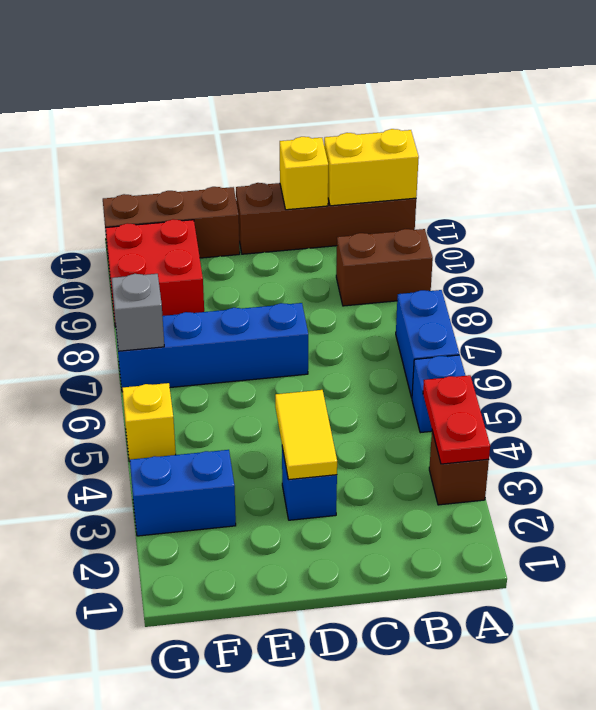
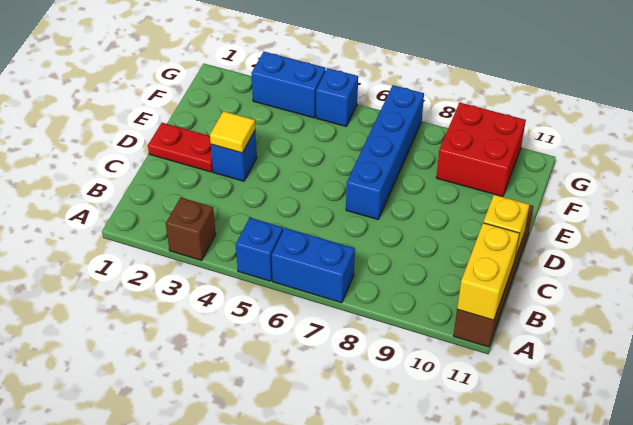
red 1x2 plate [423,375,490,464] -> red 1x2 plate moved to [148,123,213,172]
brown 1x2 brick [336,229,433,306] -> none
yellow 1x2 tile [275,390,337,480] -> yellow 1x1 tile [210,111,255,153]
brown 1x3 brick [103,187,240,258] -> none
blue 1x2 brick [130,450,236,536] -> blue 1x2 brick turned to [251,52,326,118]
yellow 1x1 brick [122,383,176,462] -> blue 1x1 brick [316,68,358,126]
grey 1x1 brick [112,274,164,351] -> none

